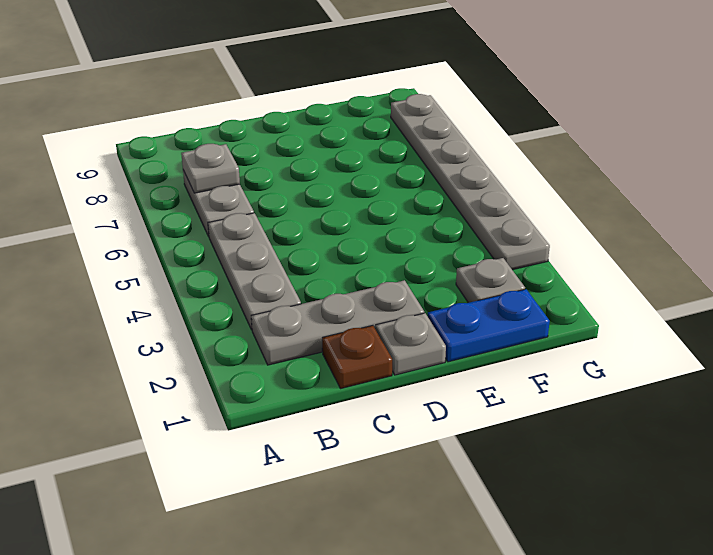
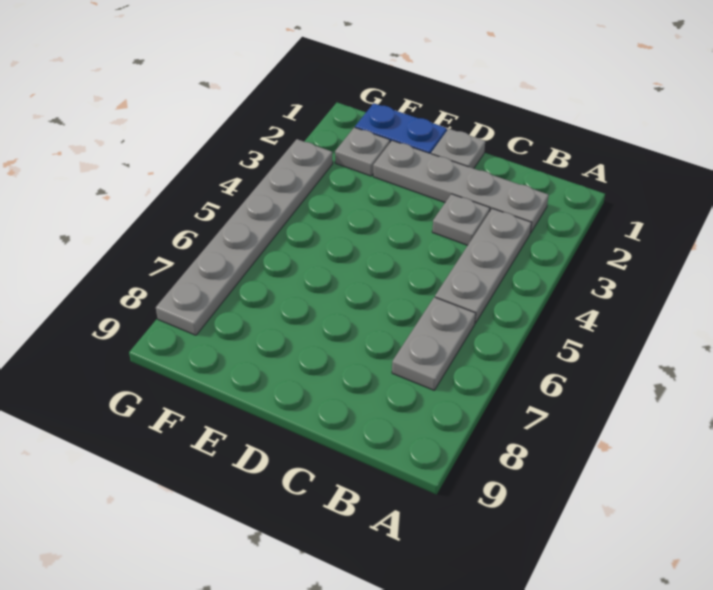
grey 1x3 plate [251,280,424,365] -> grey 1x4 plate [373,140,549,233]
grey 1x1 plate [181,144,240,193] -> grey 1x1 plate moved to [432,194,490,245]
brown 1x1 plate [322,326,392,389] -> none

